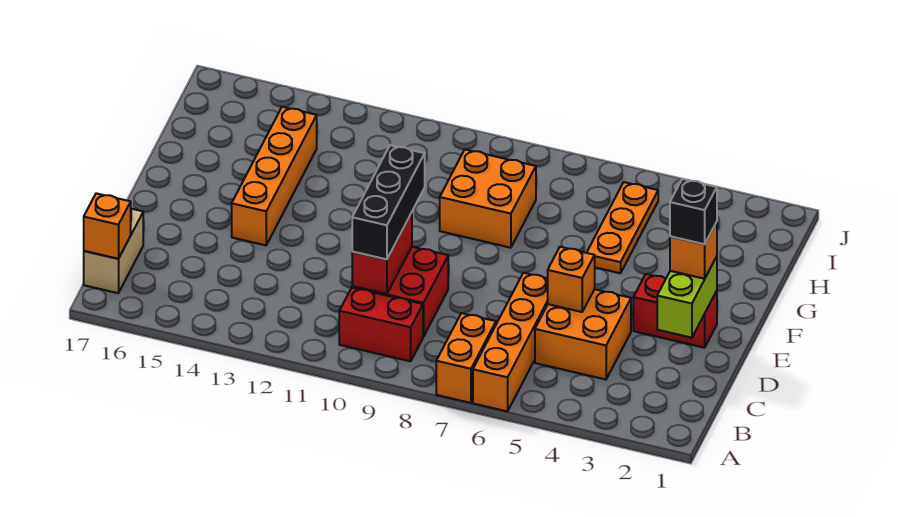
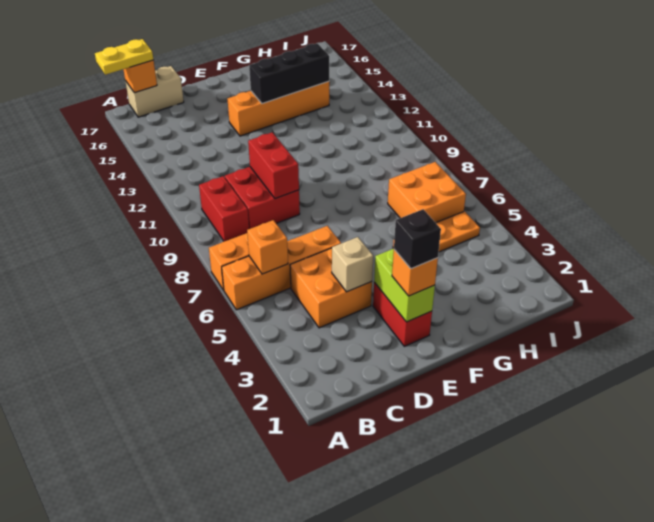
none -> yellow 1x2 plate [95,39,153,75]
red 1x2 brick [352,213,412,294] -> red 1x2 brick turned to [248,132,299,199]
black 1x3 brick [352,145,425,259] -> black 1x3 brick moved to [249,43,329,104]
lime 1x2 brick [657,256,717,338] -> lime 1x2 brick turned to [374,249,435,322]
none -> tan 1x1 brick [332,237,373,292]
orange 1x1 brick [548,247,595,312] -> orange 1x1 brick moved to [247,220,288,274]
orange 2x2 brick [440,149,536,248] -> orange 2x2 brick moved to [388,162,466,223]

